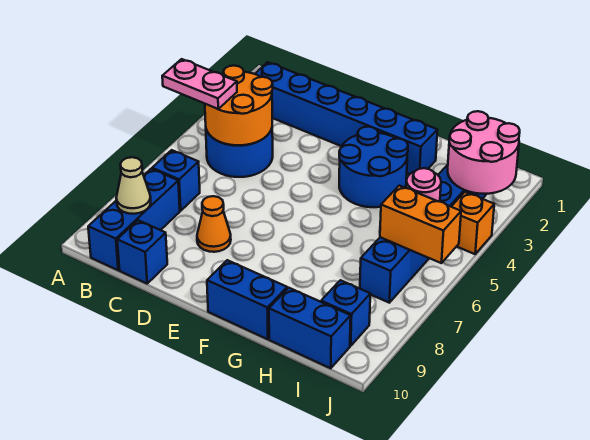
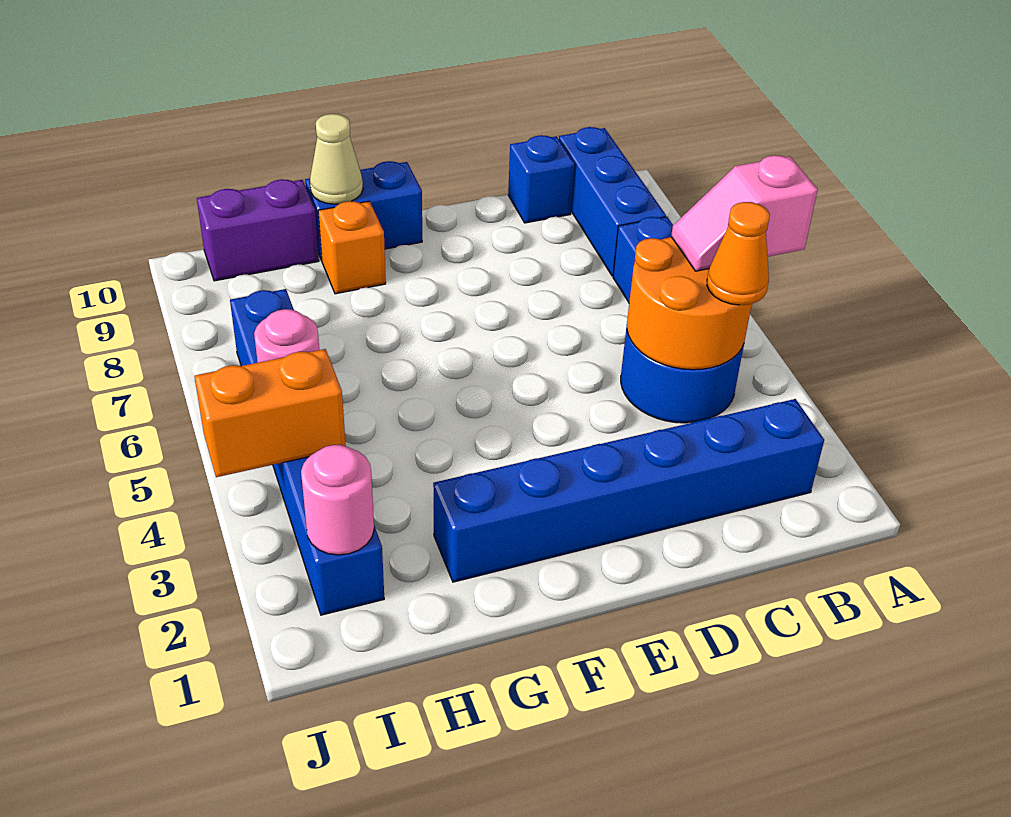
pink 1x2 plate [162,59,237,109] -> pink 1x2 slope [671,155,818,271]
tan 1x1 cone [116,157,151,214] -> tan 1x1 cone moved to [310,114,363,204]
orange 1x1 cone [197,196,231,252] -> orange 1x1 cone moved to [707,202,770,305]
blue 2x2 round brick [339,127,408,207] -> none
blue 1x2 brick [269,288,351,368] -> purple 1x2 brick [197,179,319,281]
pink 2x2 round brick [448,111,520,194] -> pink 1x1 round brick [301,445,374,555]
orange 1x2 brick [380,186,461,263] -> orange 1x2 brick moved to [194,349,346,477]
blue 1x1 brick [321,280,370,346] -> none
orange 1x1 brick [451,192,494,254] -> orange 1x1 brick moved to [318,201,386,294]

